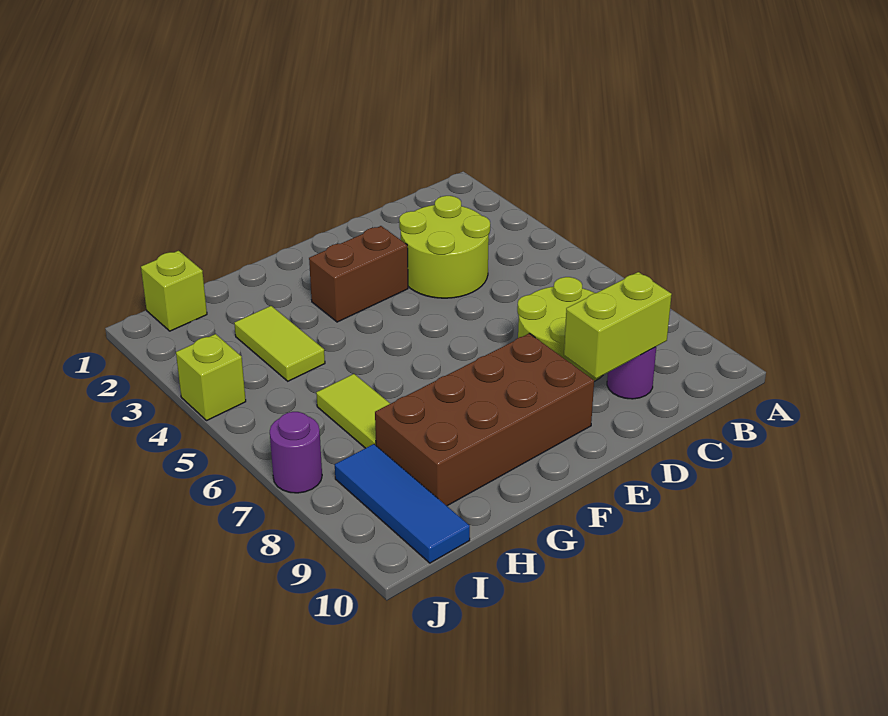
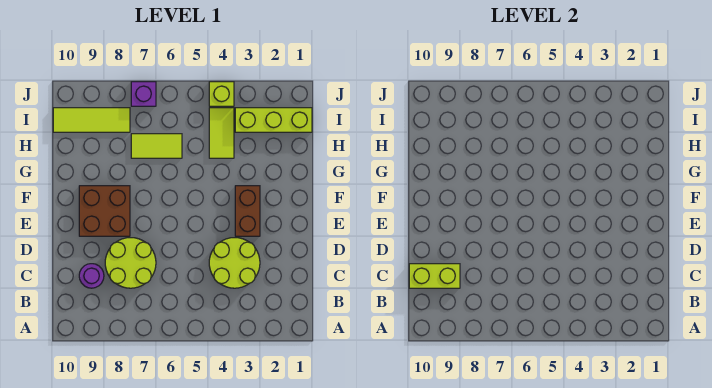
lime 1x2 brick [564,272,672,379] -> lime 1x2 brick turned to [409,264,460,288]
brown 2x4 brick [375,333,594,506] -> brown 2x2 brick [79,186,130,236]
lime 1x2 tile [234,306,325,381] -> lime 1x2 tile turned to [209,108,234,158]
lime 1x1 brick [141,251,207,331] -> lime 1x3 brick [235,108,312,132]
blue 1x3 tile [335,444,470,563] -> lime 1x3 tile [53,108,130,132]
purple 1x1 round brick [270,412,322,493] -> purple 1x1 brick [131,82,156,106]

